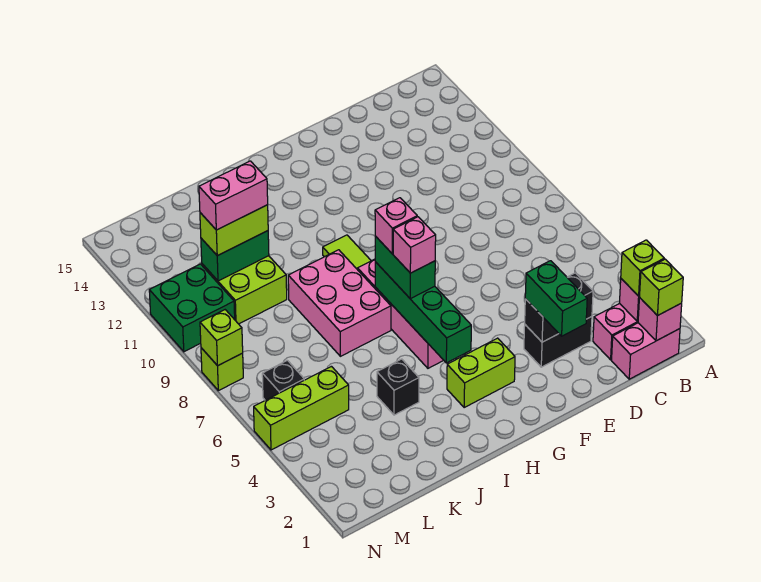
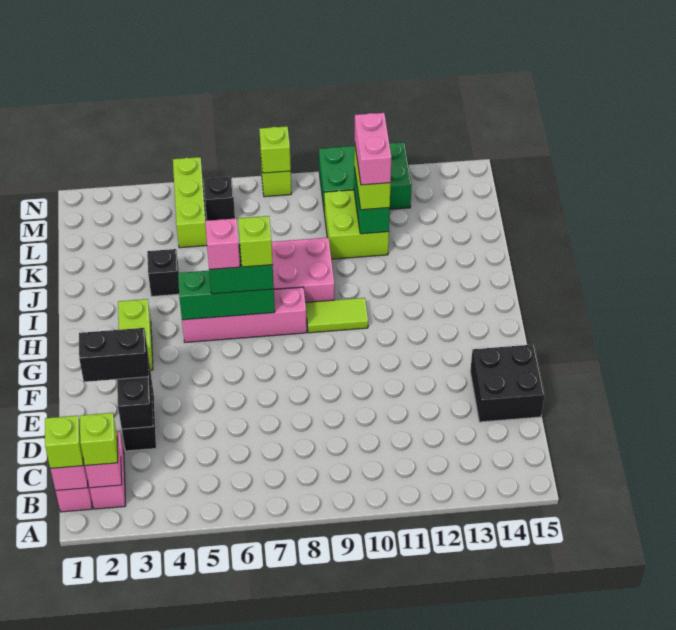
none -> black 2x2 brick [470,344,545,422]
green 1x2 brick [525,261,587,336] -> black 1x2 brick [79,328,149,382]
green 1x4 brick [375,262,471,363] -> green 1x3 brick [178,271,275,320]
pink 1x1 brick [375,198,417,254] -> lime 1x1 brick [238,216,273,267]
green 2x2 brick [149,264,235,352] -> green 2x3 brick [319,142,412,214]

